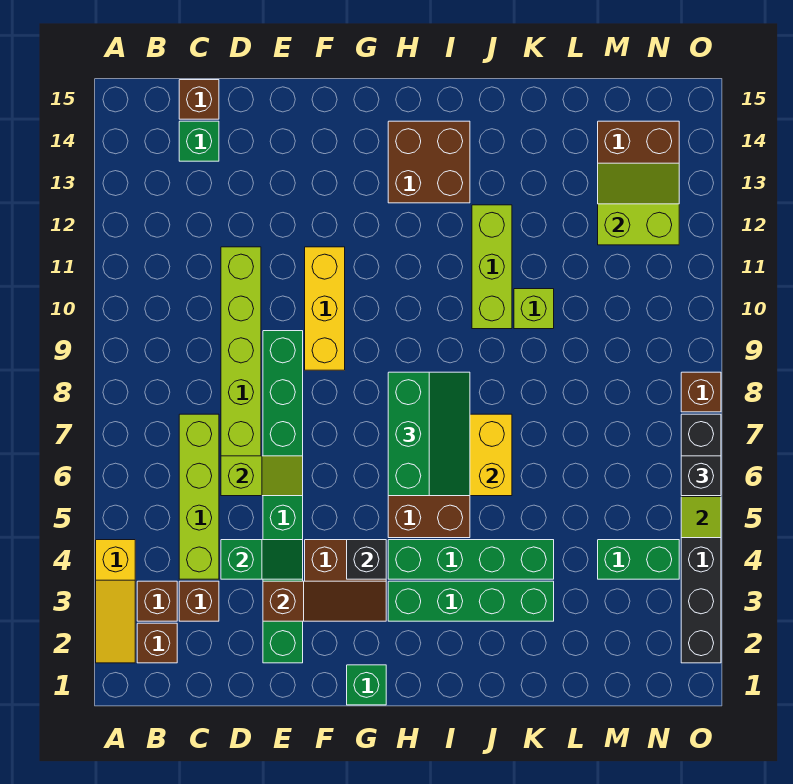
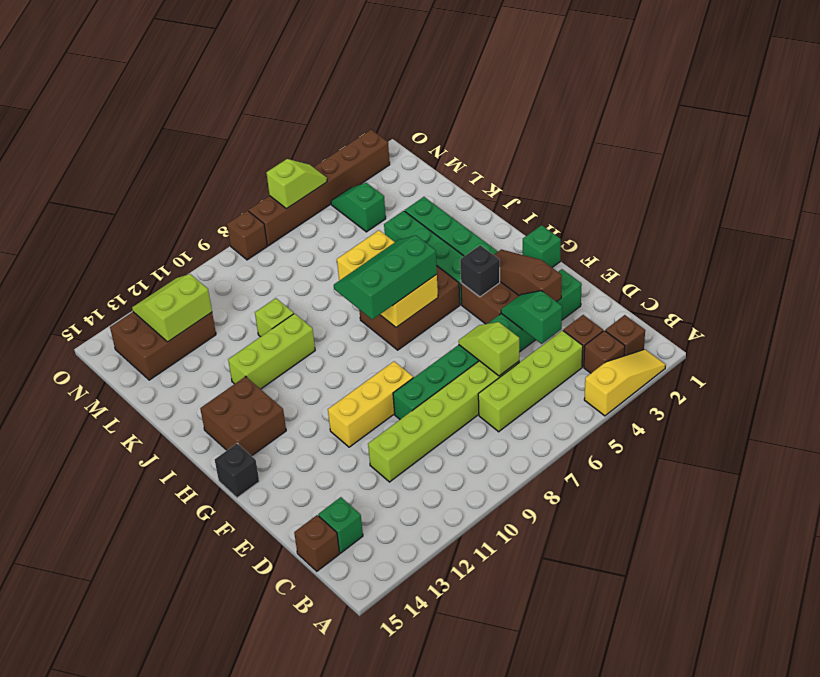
green 1x2 brick [598,540,679,579] -> green 1x2 slope [331,183,386,232]
lime 2x2 slope [598,163,679,245] -> lime 2x2 slope turned to [132,274,212,342]
black 1x6 brick [681,414,721,663] -> brown 1x6 brick [248,130,390,246]
black 1x1 brick [681,456,721,496] -> black 1x1 brick moved to [215,443,259,498]

